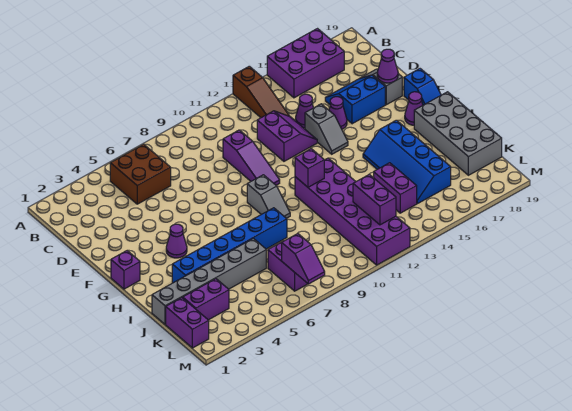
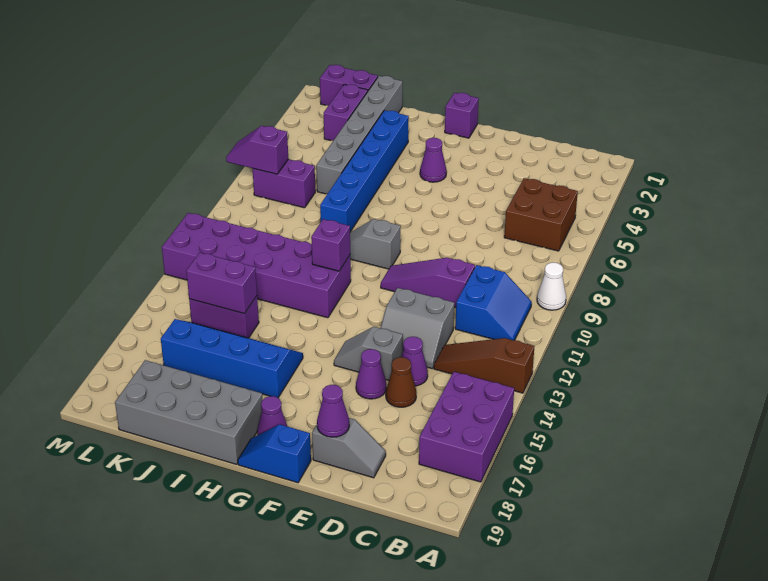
none -> white 1x1 cone [537,262,566,310]
purple 2x2 slope [257,111,317,161] -> grey 2x2 slope [381,288,454,369]
none -> brown 1x1 cone [386,357,416,407]
blue 2x2 slope [325,75,385,124] -> blue 2x2 slope moved to [455,265,532,340]
purple 1x2 brick [353,174,396,225] -> purple 1x2 brick moved to [186,253,257,314]

